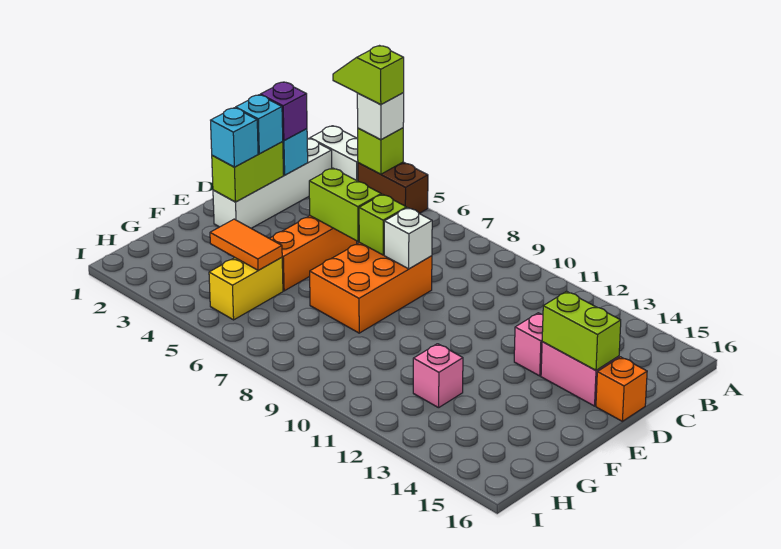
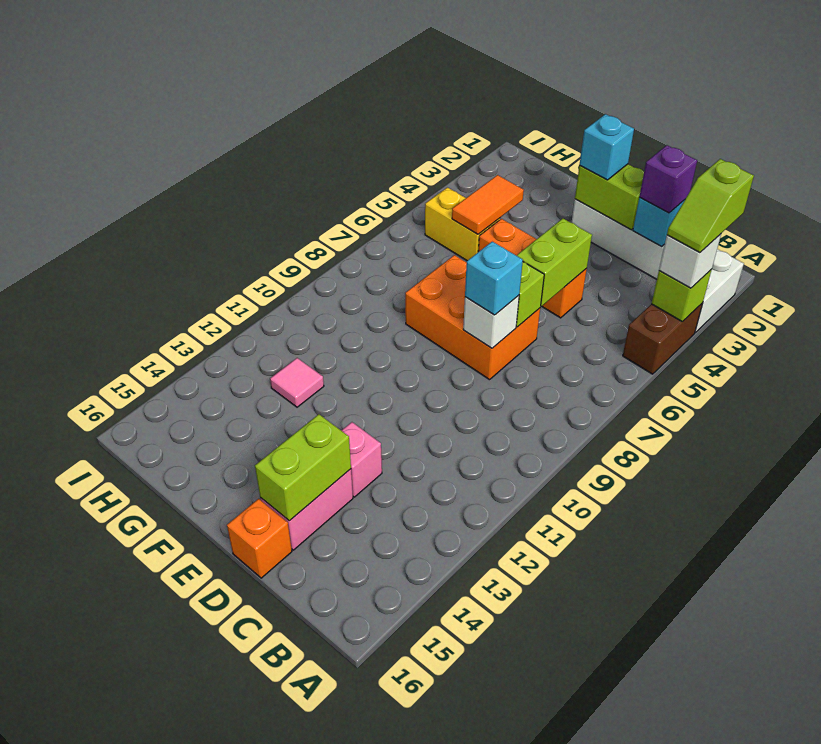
lime 1x2 slope [333,46,404,104] -> lime 1x2 slope turned to [667,159,754,253]
cyan 1x1 brick [236,95,283,154] -> cyan 1x1 brick moved to [465,242,523,315]
pink 1x1 brick [413,344,463,408] -> pink 1x1 tile [270,358,324,407]

